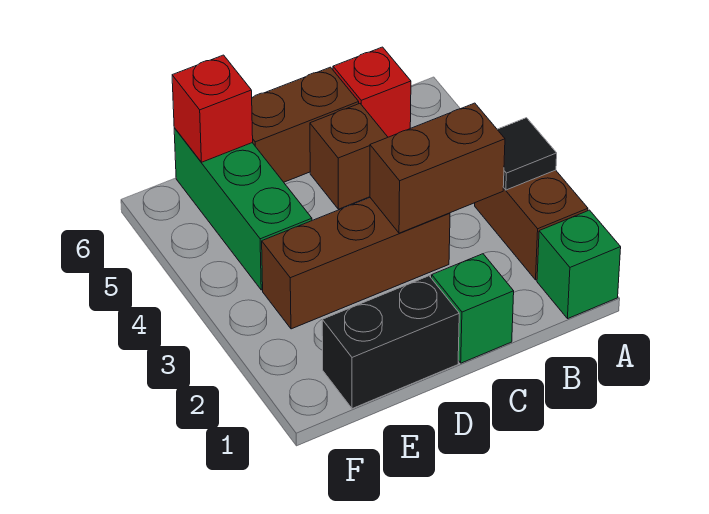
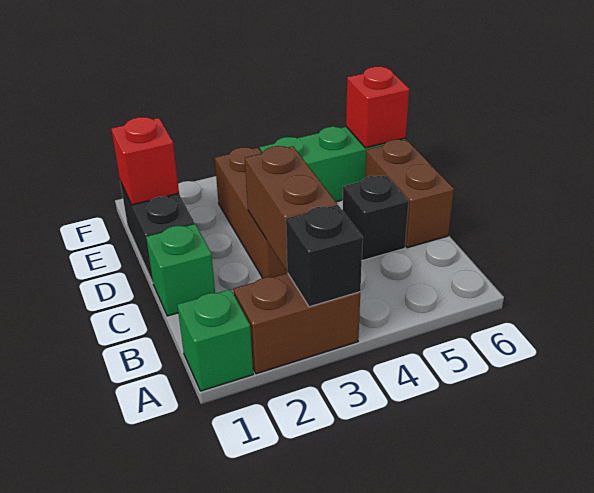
black 1x1 tile [497,118,557,190] -> black 1x1 brick [286,205,363,307]
red 1x1 brick [333,47,411,137] -> red 1x1 brick moved to [111,117,179,205]
brown 1x1 brick [310,104,388,209] -> black 1x1 brick [343,175,409,260]

